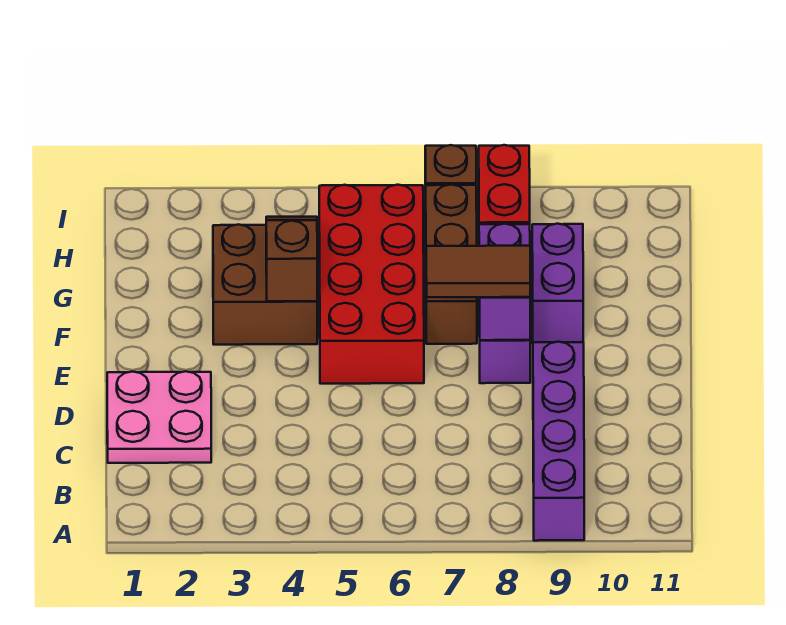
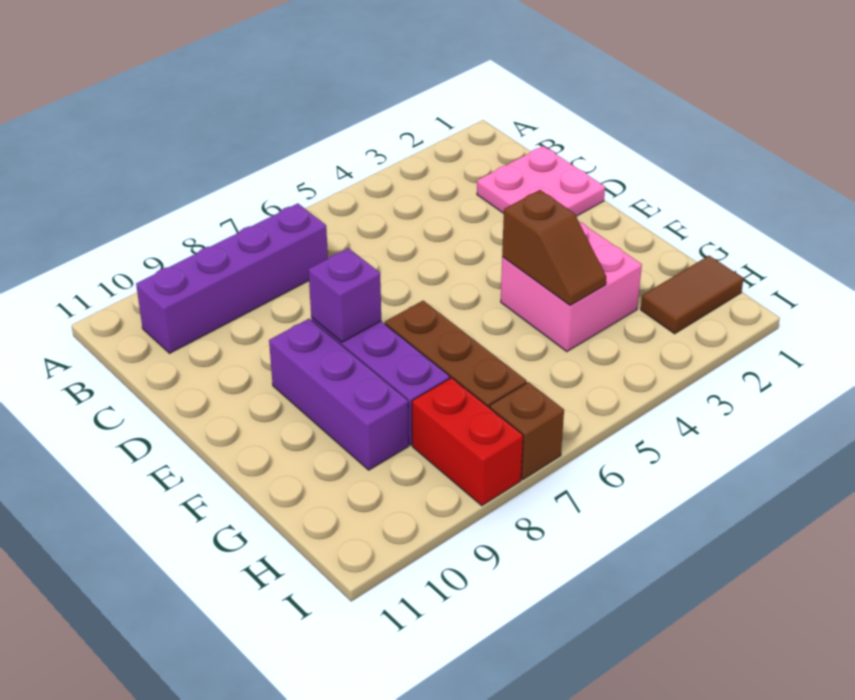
purple 1x4 brick [533,342,584,541] -> purple 1x4 brick turned to [136,203,328,353]
red 2x4 brick [319,185,424,384] -> none
brown 1x2 tile [426,246,530,298] -> brown 1x2 tile moved to [641,256,744,334]
brown 2x2 brick [213,224,317,345] -> pink 2x2 brick [501,222,642,352]
purple 1x2 brick [532,224,583,342] -> purple 1x3 brick [269,319,409,470]

